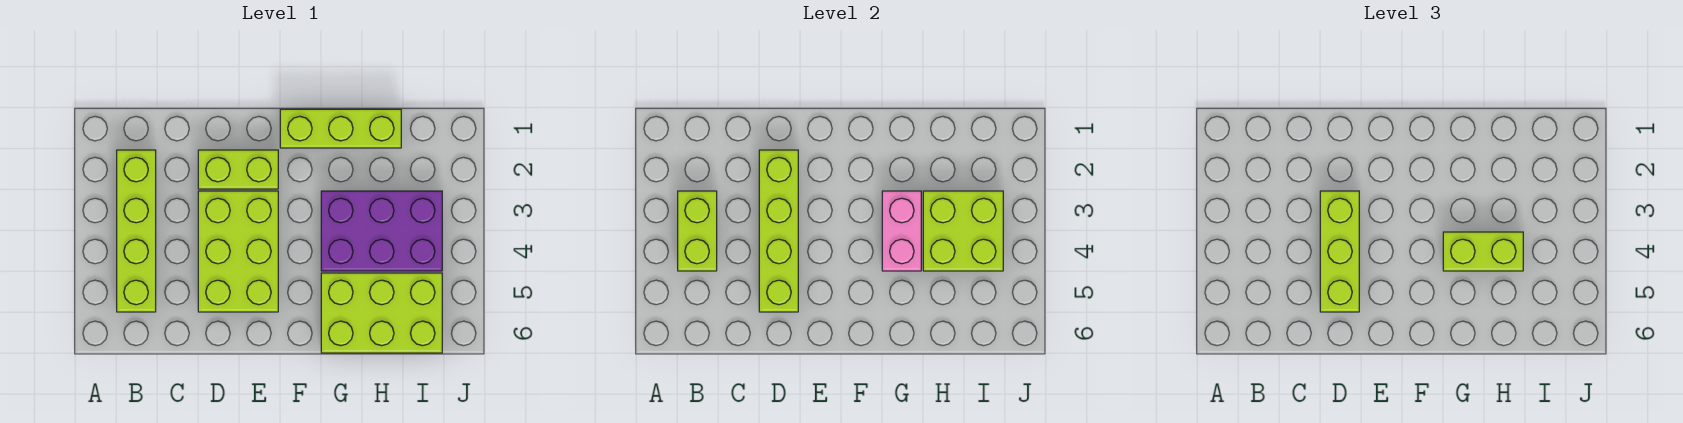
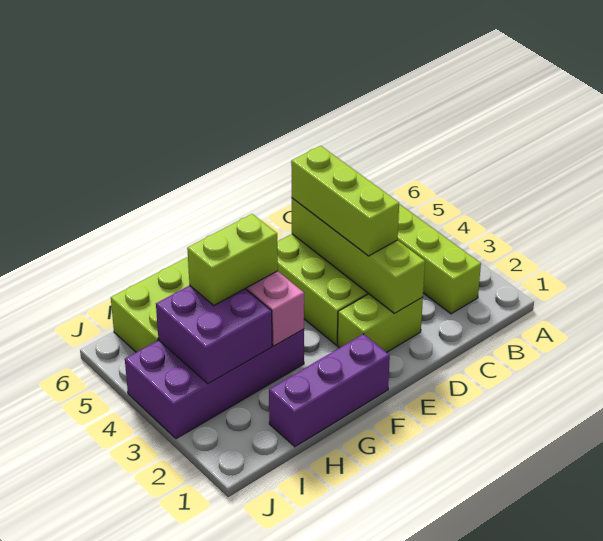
lime 1x2 brick [678,191,717,271] -> none
lime 1x3 brick [280,109,401,148] -> purple 1x3 brick [269,334,390,447]
purple 2x3 brick [321,191,442,271] -> purple 2x4 brick [125,329,304,439]
lime 2x2 brick [923,191,1003,271] -> purple 2x2 brick [156,285,272,384]

